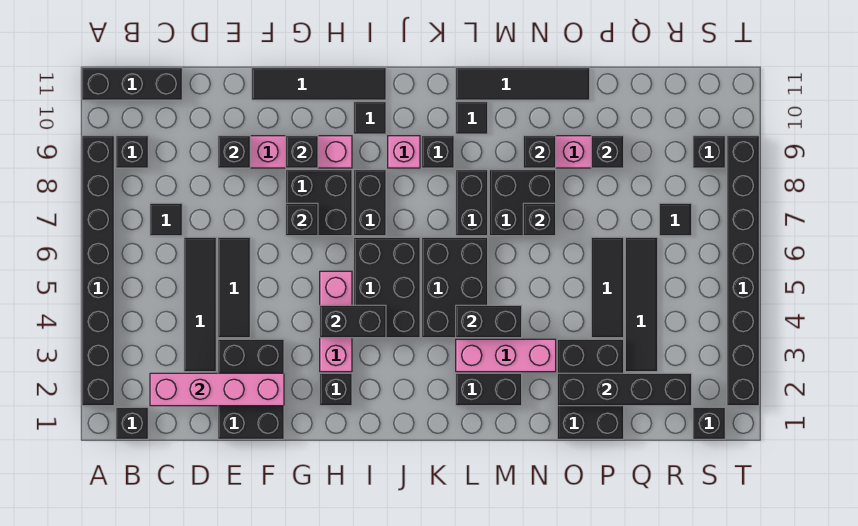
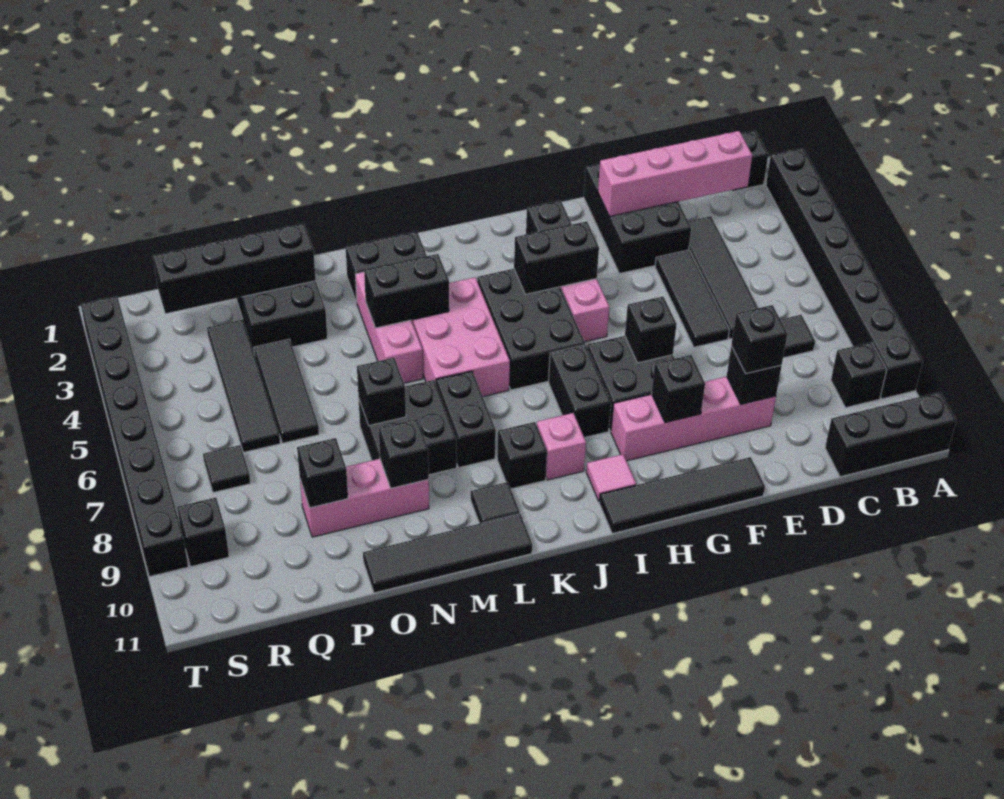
black 1x1 tile [354,102,386,134] -> pink 1x1 tile [586,454,636,502]
black 2x3 brick [422,237,488,338] -> pink 2x3 brick [412,277,510,397]
pink 1x3 brick [456,339,556,372] -> pink 1x3 brick turned to [355,272,423,383]
black 1x1 brick [693,407,725,439] -> black 1x1 brick moved to [731,305,787,374]

